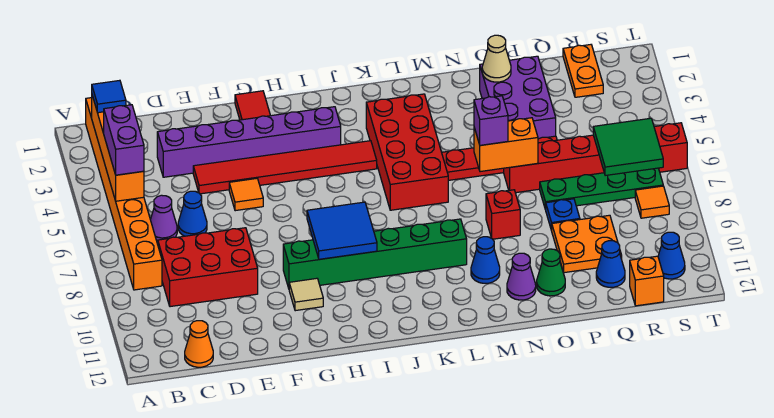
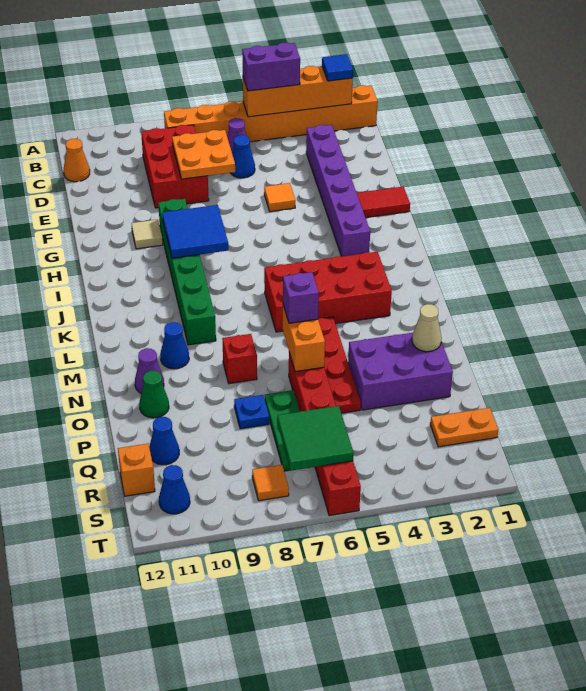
red 1x6 tile [193,141,377,194] -> none
green 1x4 plate [540,168,663,210] -> green 1x3 plate [265,390,300,471]
orange 2x2 plate [552,215,622,273] -> orange 2x2 plate moved to [172,130,235,179]

